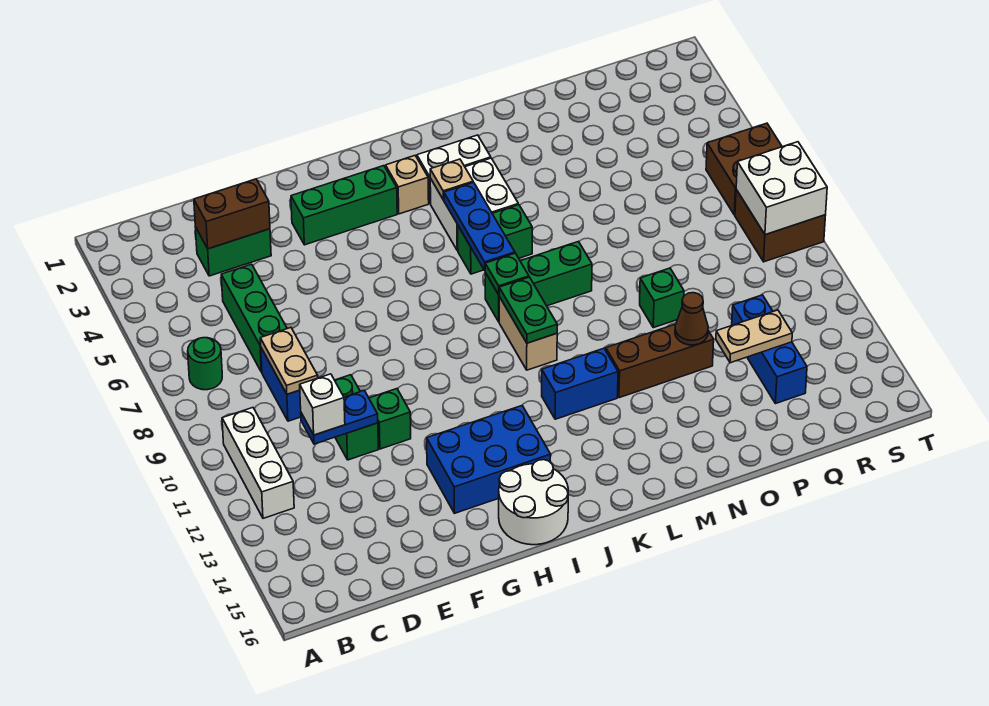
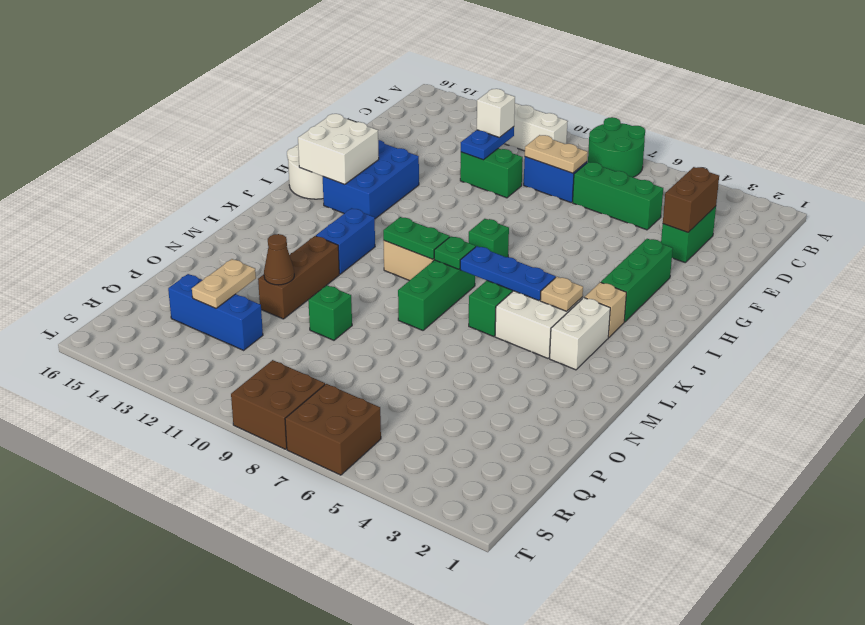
green 1x1 round brick [188,338,222,390] -> green 2x2 round brick [588,117,645,177]
green 1x1 brick [369,389,411,449] -> green 1x1 brick moved to [469,219,509,257]
white 2x2 brick [736,142,827,235] -> white 2x2 brick moved to [298,114,379,185]

